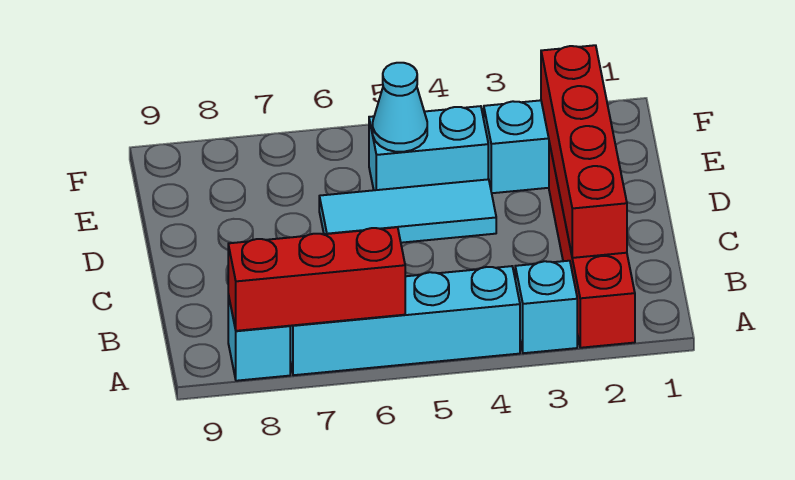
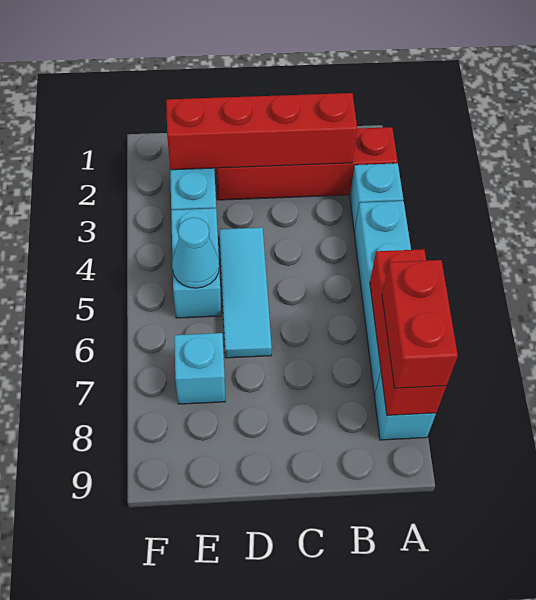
none -> red 1x2 brick [382,260,458,388]
none -> cyan 1x1 brick [174,333,225,404]

